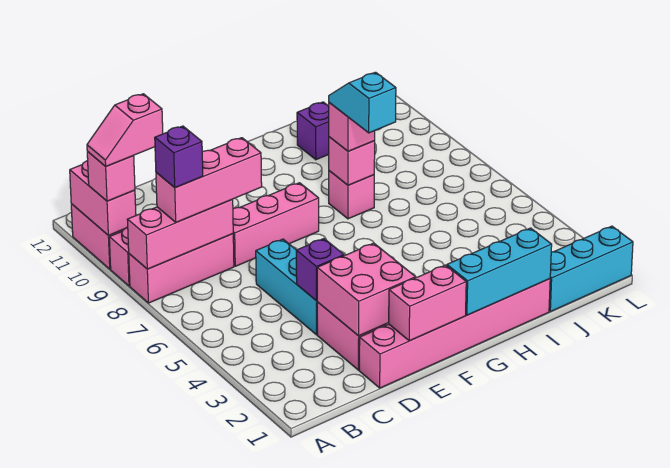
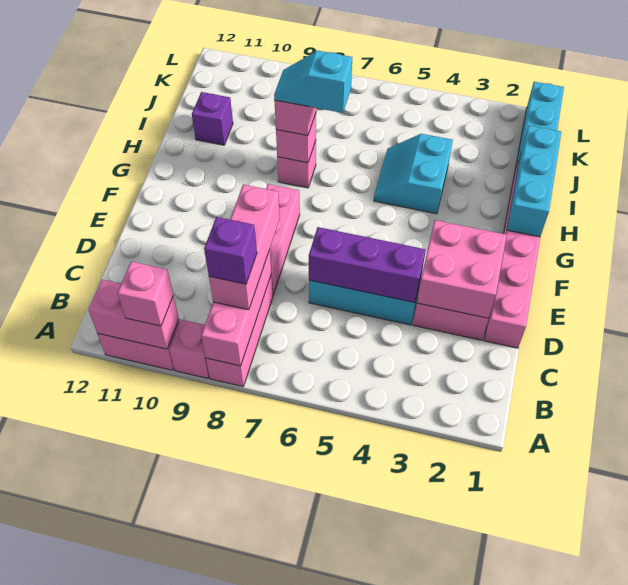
pink 1x2 slope [87,94,163,166] -> none
purple 1x1 brick [296,239,344,301] -> purple 1x3 brick [309,227,426,303]
pink 1x2 brick [389,265,466,341] -> none
none -> cyan 2x2 slope [374,134,453,214]

